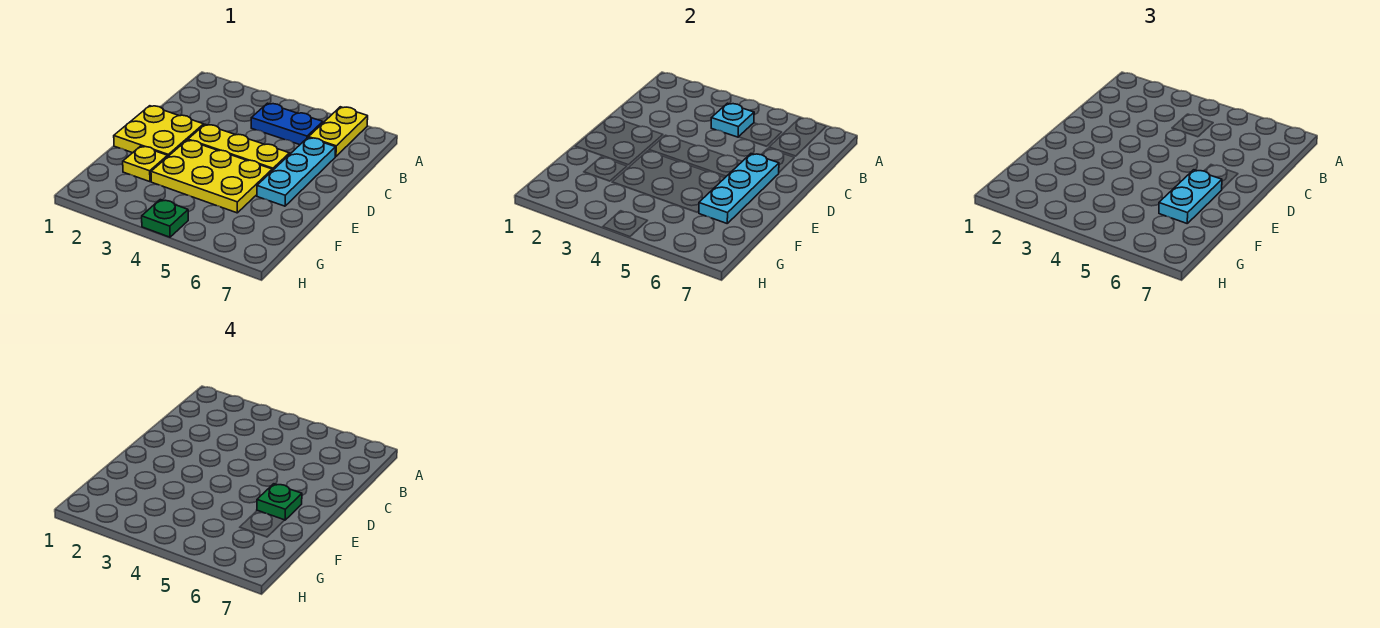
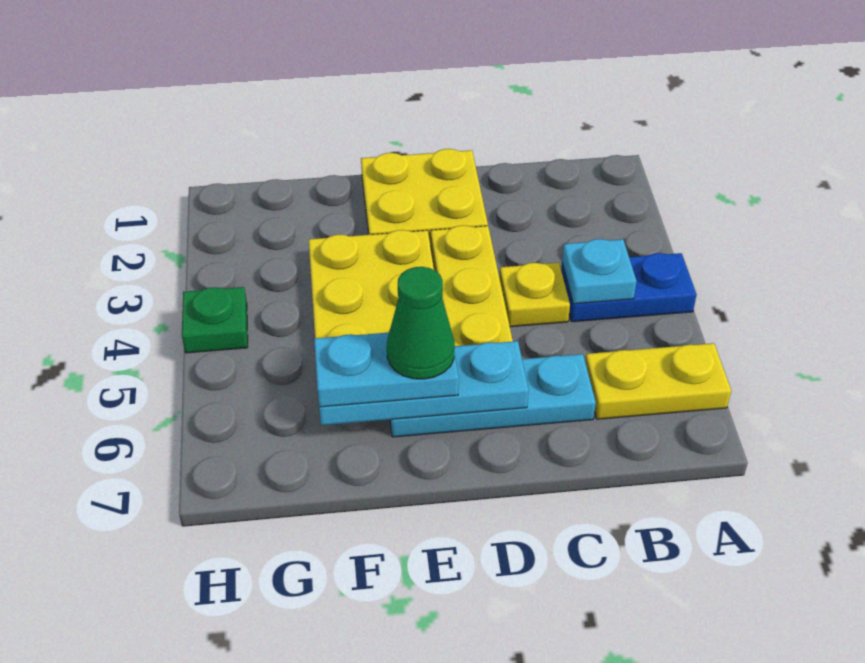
blue 1x2 plate [251,103,323,145] -> blue 1x2 plate turned to [561,253,697,322]
green 1x1 plate [257,484,302,520] -> green 1x1 cone [387,267,455,379]
yellow 1x1 plate [123,146,168,182] -> yellow 1x1 plate moved to [500,263,570,327]

